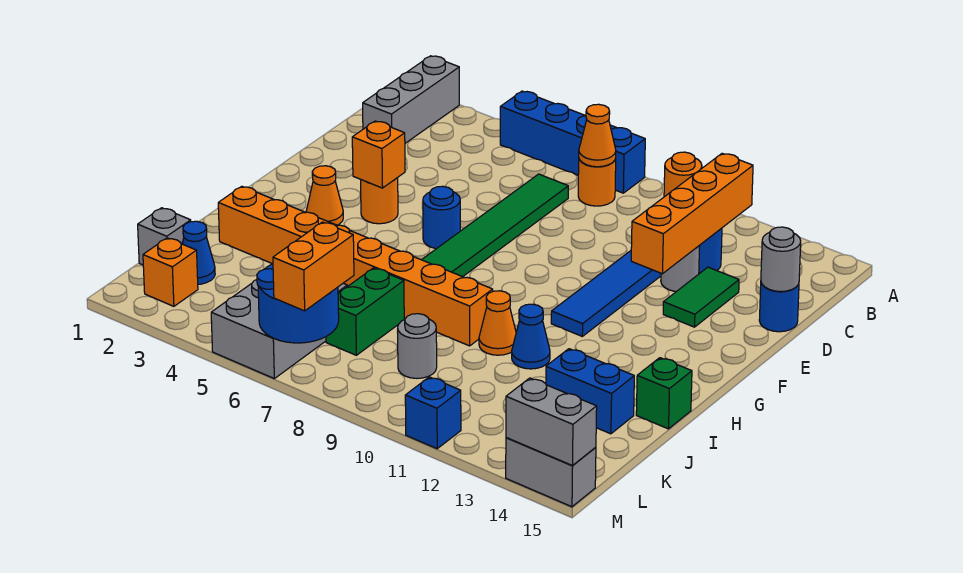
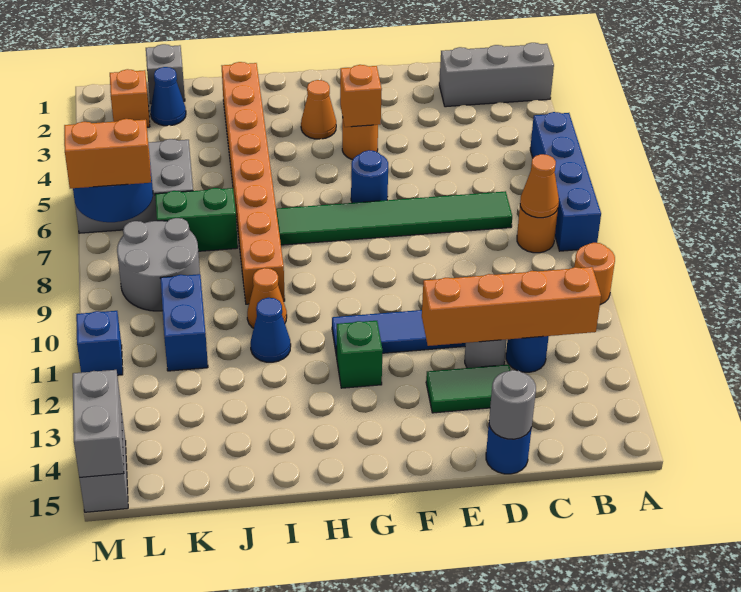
green 1x1 brick [636,358,692,429] -> green 1x1 brick moved to [337,321,383,388]
blue 1x2 brick [546,349,634,434] -> blue 1x2 brick moved to [160,274,208,371]
grey 1x1 round brick [398,314,437,378] -> grey 2x2 round brick [117,218,200,311]

